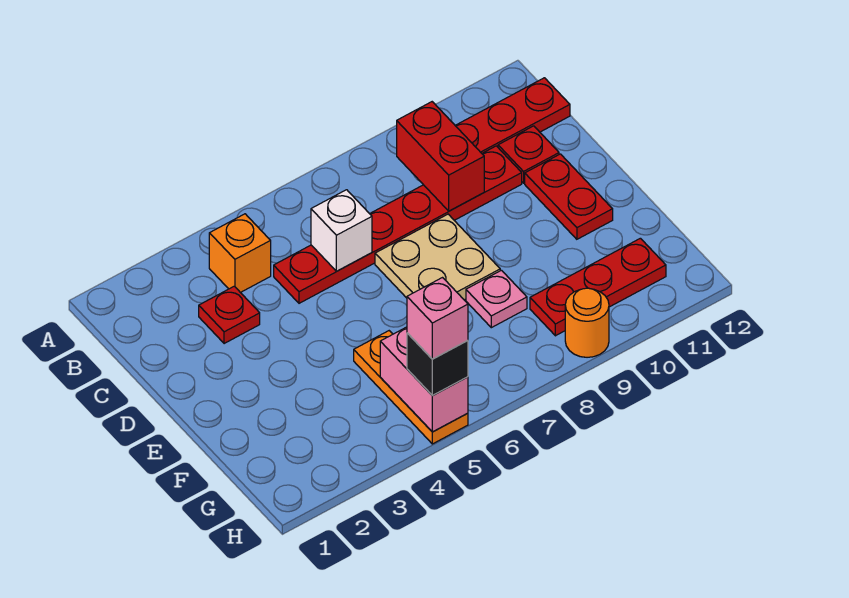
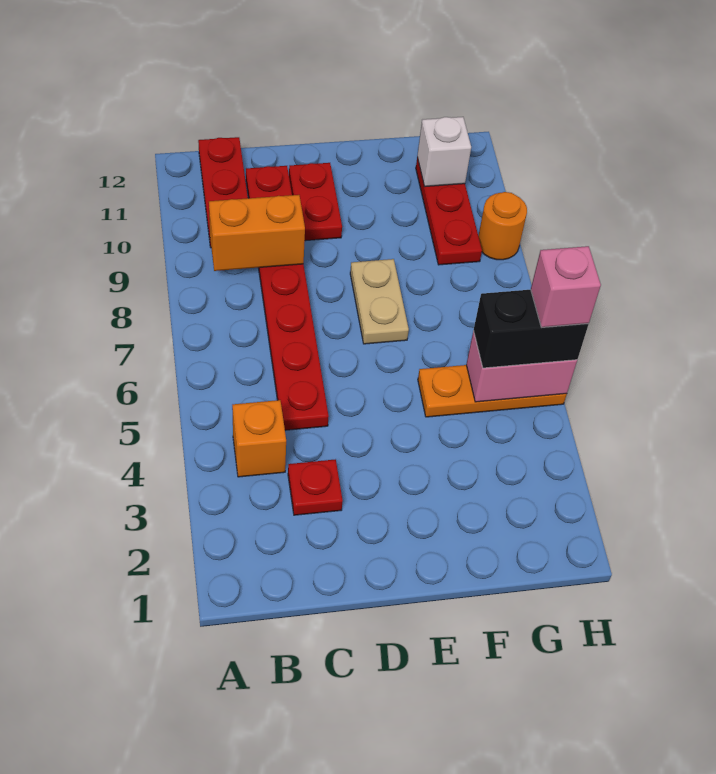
red 1x2 brick [397,102,484,211] -> orange 1x2 brick [209,195,305,271]
white 1x1 brick [311,190,372,271] -> white 1x1 brick moved to [417,117,471,187]
tan 2x2 plate [375,214,500,300] -> tan 1x2 plate [350,259,409,344]
red 1x2 plate [525,154,613,239] -> red 1x2 plate turned to [289,163,342,241]
pink 1x1 plate [466,270,527,328] -> none
black 1x1 brick [407,333,468,396] -> black 1x2 brick [474,290,589,368]

